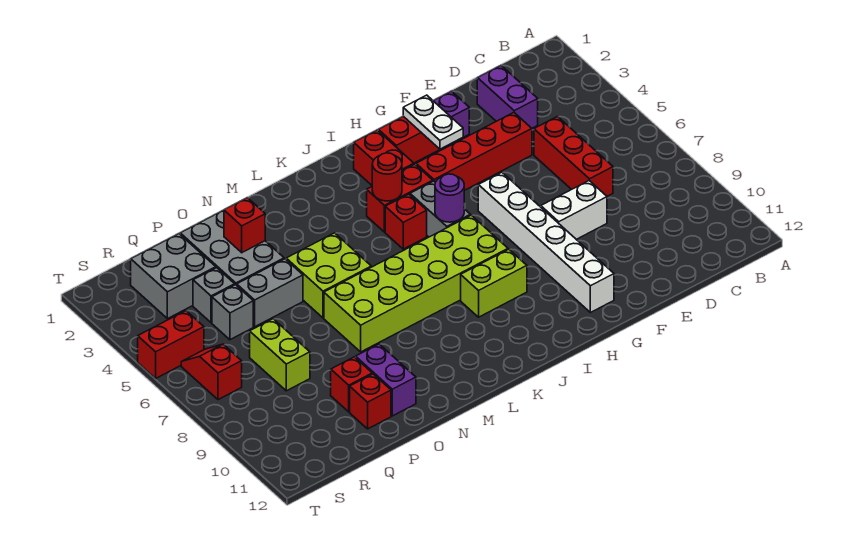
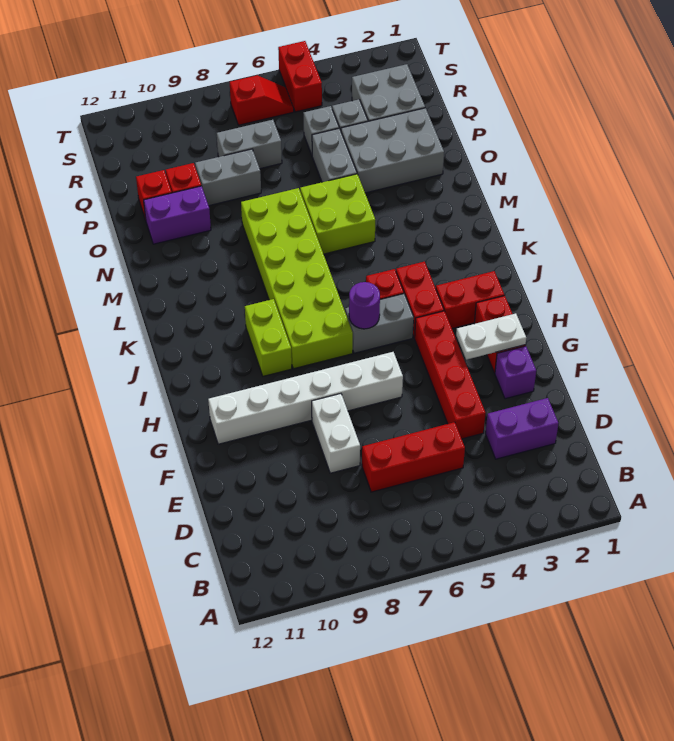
red 1x1 round brick [372,153,402,201] -> none
red 1x1 brick [224,198,265,253] -> none
none -> grey 1x2 brick [195,149,261,206]
lime 1x2 brick [250,319,310,391] -> grey 1x2 brick [217,120,282,169]

